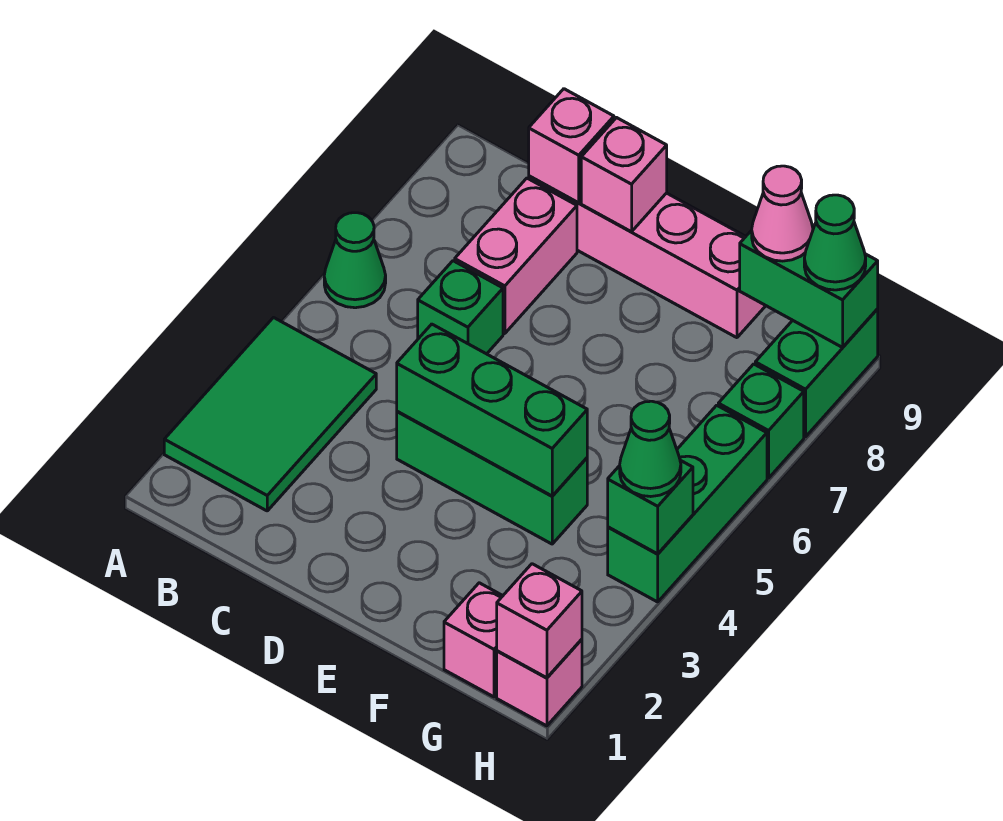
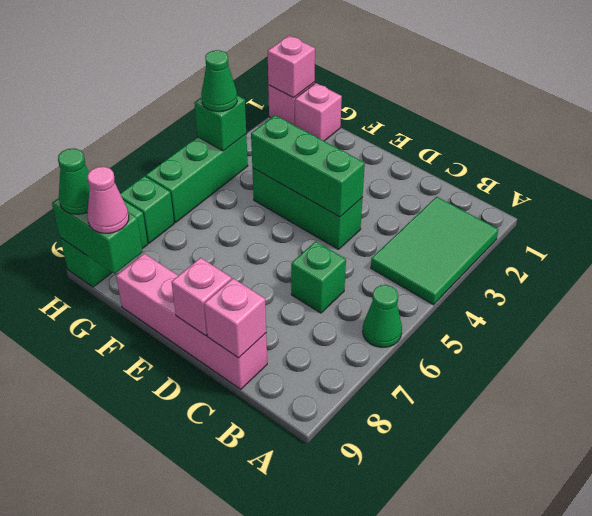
pink 1x2 brick [455,178,577,334] -> none

